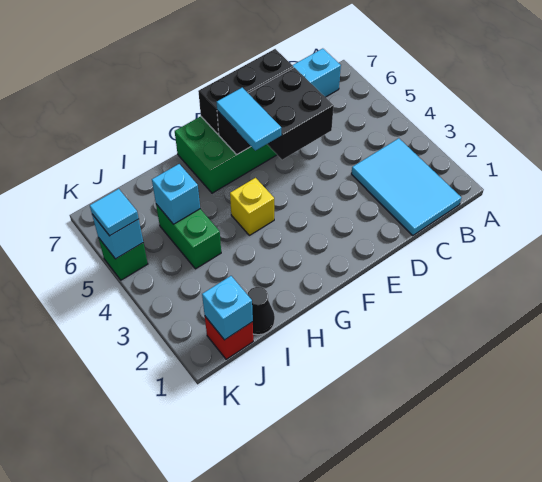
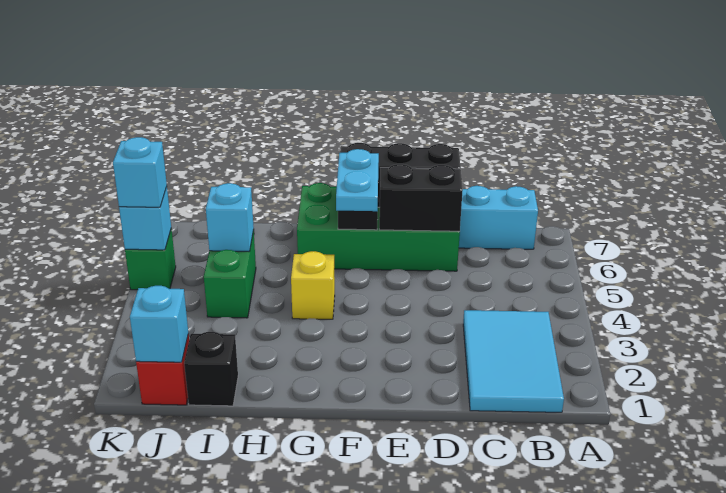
black 2x2 brick [248,68,334,160] -> black 1x2 brick [379,164,463,231]
cyan 1x2 tile [217,88,281,151] -> cyan 1x2 plate [336,149,379,211]
black 1x1 cone [247,287,275,335] -> black 1x1 brick [184,332,238,406]
cyan 1x1 tile [90,189,139,236] -> cyan 1x1 brick [113,137,167,207]

